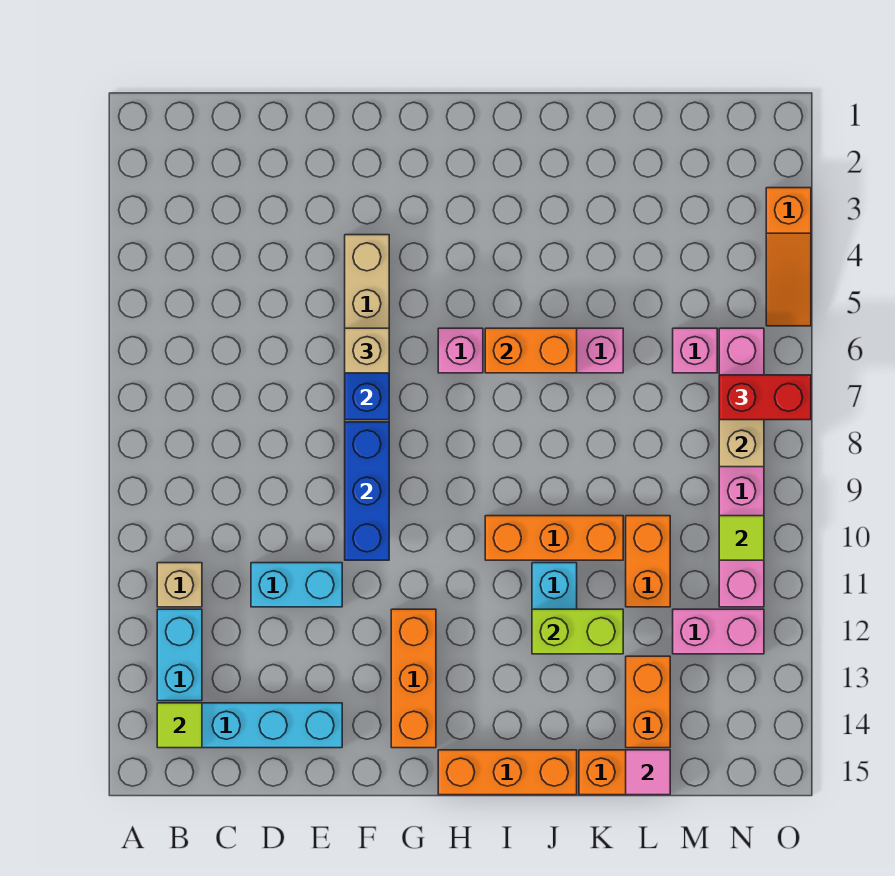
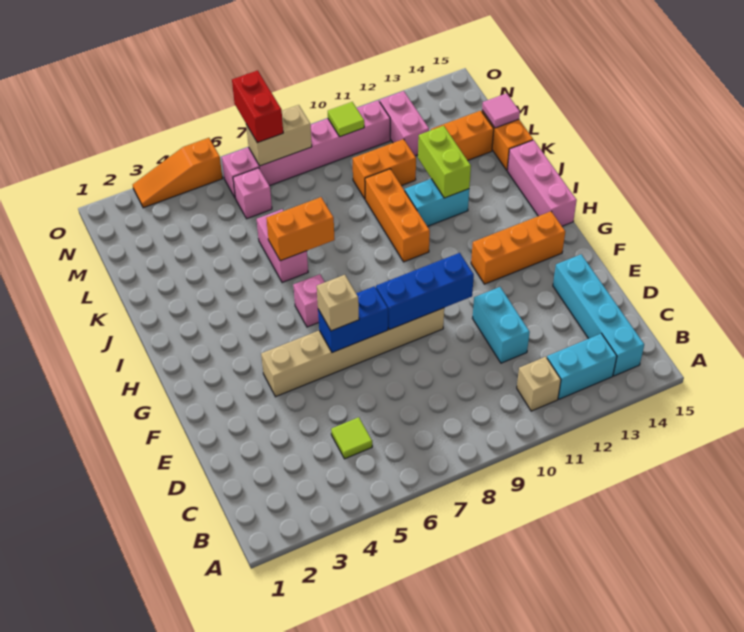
lime 1x1 tile [157,703,202,748] -> lime 1x1 tile moved to [331,417,372,459]
orange 1x3 brick [438,750,577,795] -> pink 1x3 brick [507,140,577,226]
orange 1x2 brick [485,328,577,373] -> orange 1x2 brick turned to [266,197,335,261]
orange 1x3 slope [766,188,811,326] -> orange 1x3 slope turned to [133,138,223,208]

